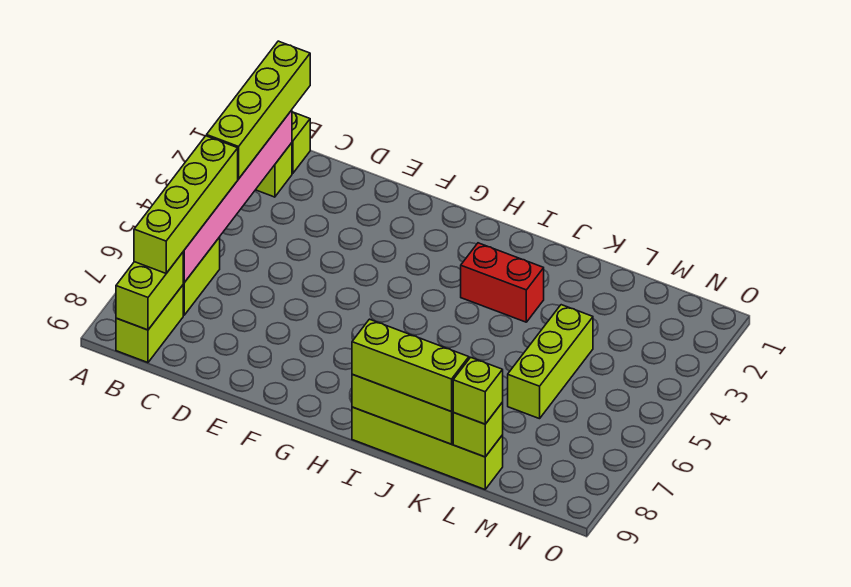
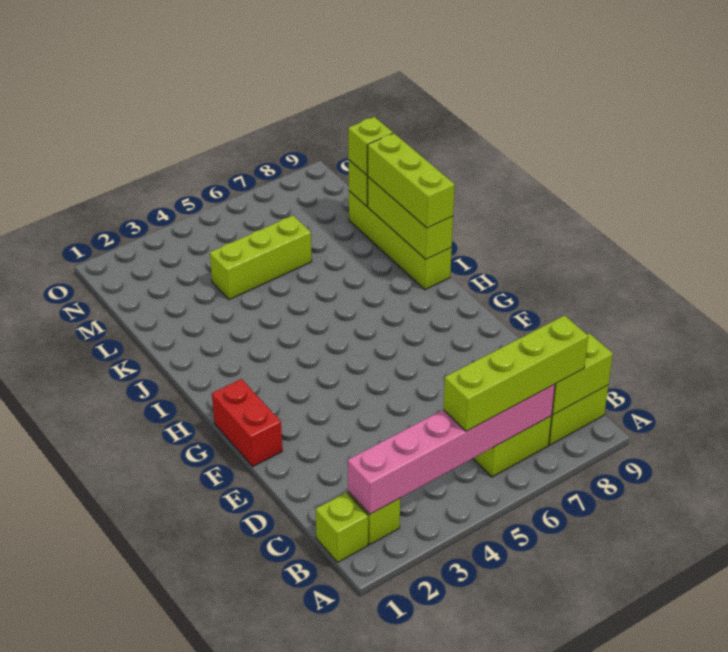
lime 1x4 brick [207,41,310,179] -> none
red 1x2 brick [461,243,544,322] -> red 1x2 brick moved to [212,379,282,466]

